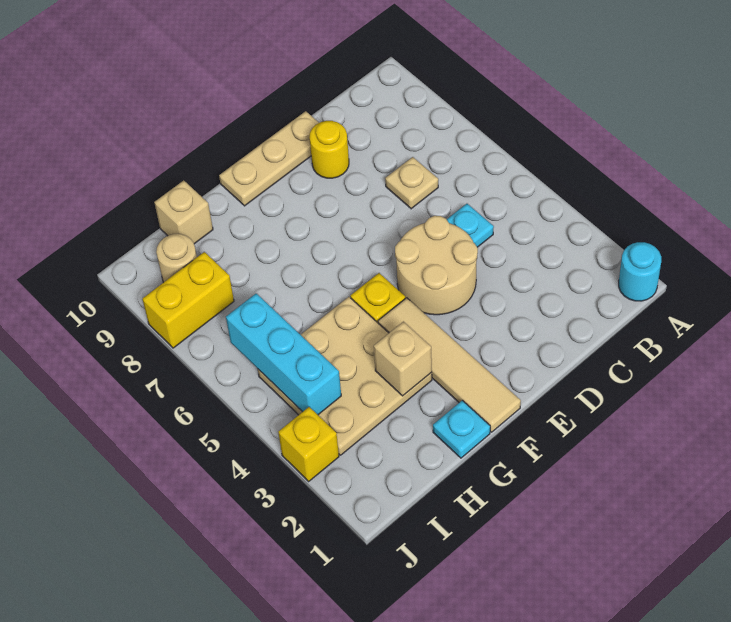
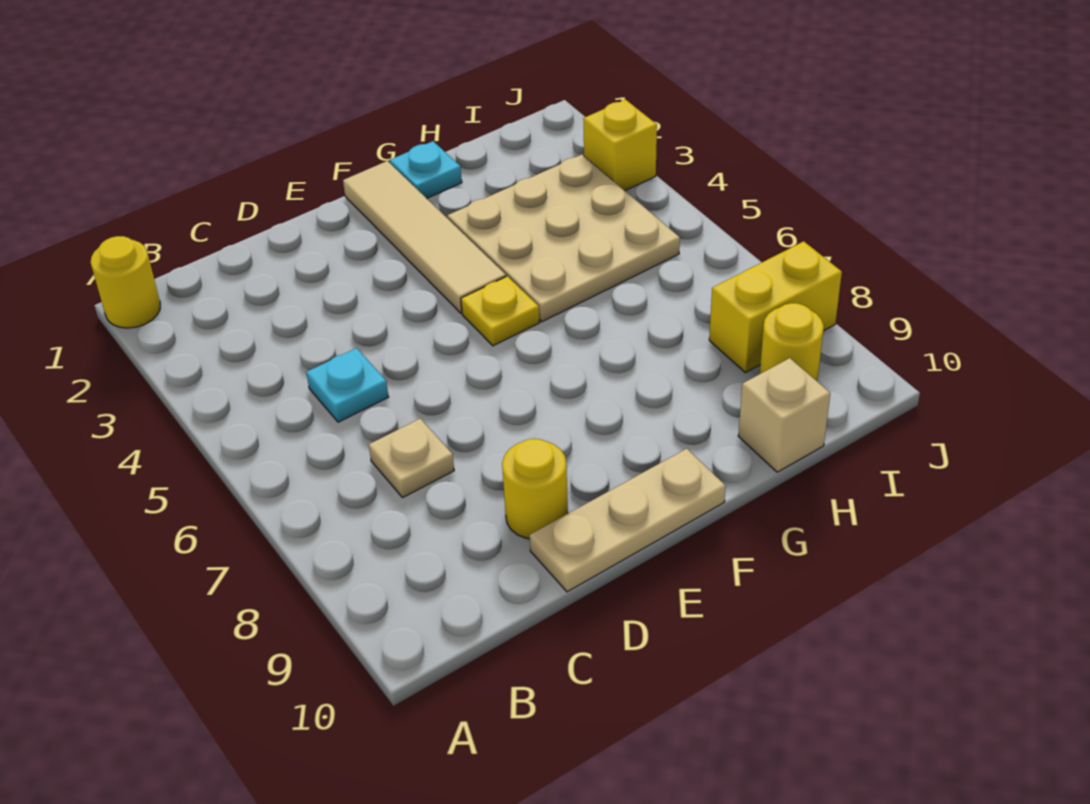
cyan 1x1 round brick [619,242,661,301] -> yellow 1x1 round brick [91,236,160,328]
tan 2x2 round brick [395,216,478,315] -> none
tan 1x1 brick [374,322,432,396] -> none
cyan 1x3 brick [226,293,341,415] -> none
tan 1x1 round brick [156,234,197,282] -> yellow 1x1 round brick [760,303,824,381]

